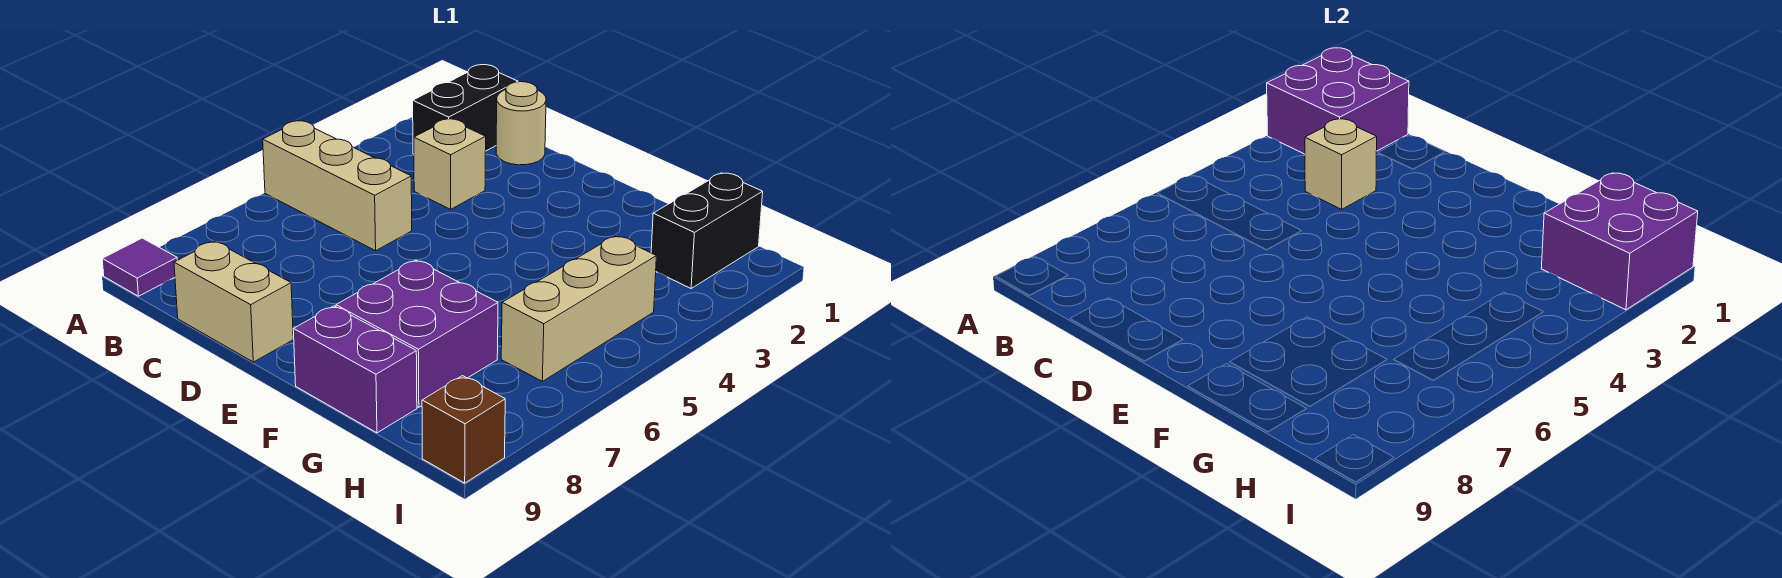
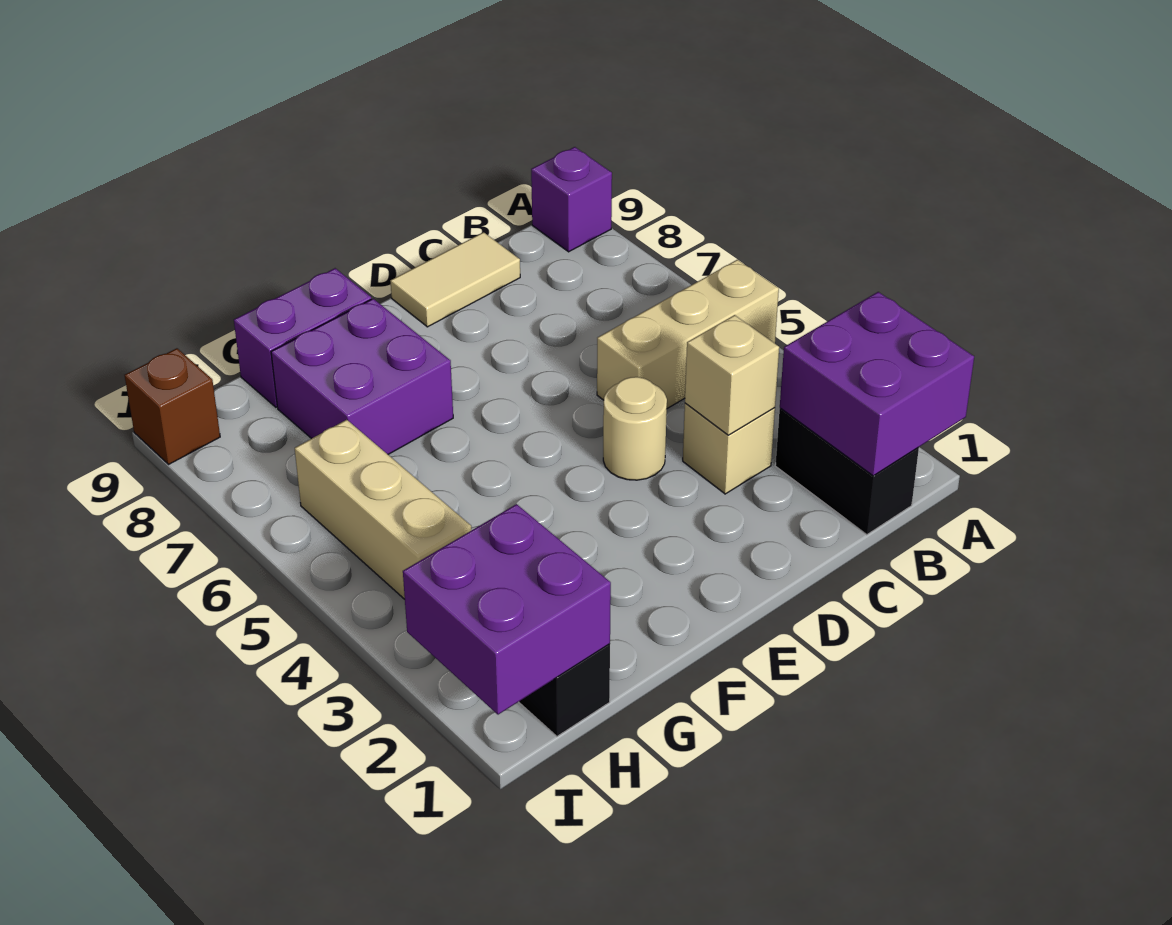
purple 1x1 tile [102,238,177,296] -> purple 1x1 brick [531,147,612,252]
tan 1x1 round brick [496,82,546,165] -> tan 1x1 round brick moved to [603,377,667,480]
tan 1x2 brick [174,241,293,362] -> tan 1x2 tile [391,232,520,327]

